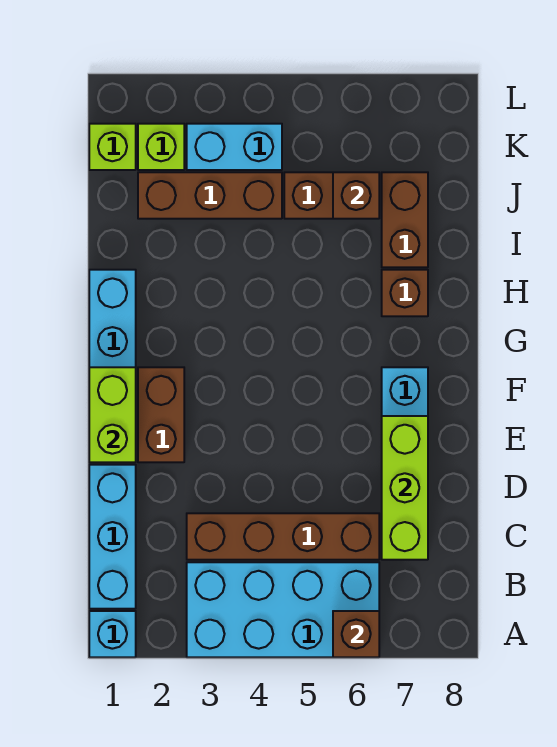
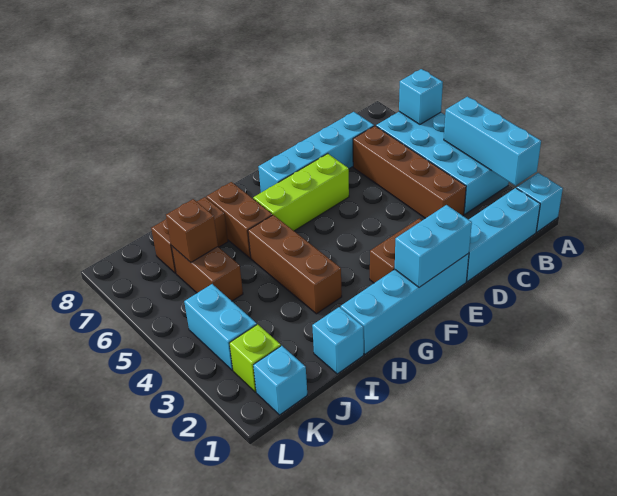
none -> cyan 1x3 brick [444,97,541,186]
brown 1x1 brick [333,611,379,657] -> cyan 1x1 brick [399,69,443,124]
lime 1x3 brick [382,416,428,560] -> lime 1x3 brick moved to [253,154,349,231]
lime 1x2 brick [89,367,136,462] -> cyan 1x2 brick [395,205,472,287]
brown 1x1 brick [382,270,428,316] -> brown 1x2 brick [206,182,272,258]
none -> cyan 1x1 brick [312,307,364,374]
brown 1x3 brick [138,172,282,219] -> brown 1x3 brick moved to [248,215,342,314]
lime 1x1 brick [89,124,136,170] -> cyan 1x1 brick [253,346,307,415]

